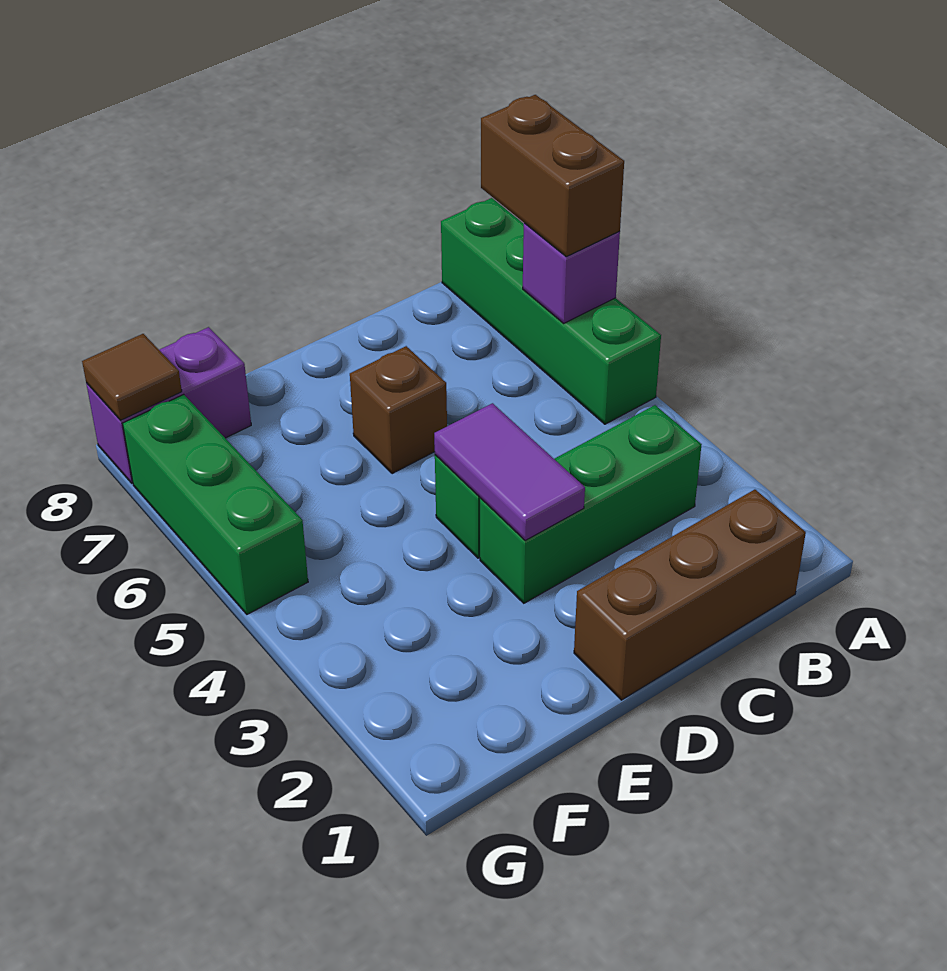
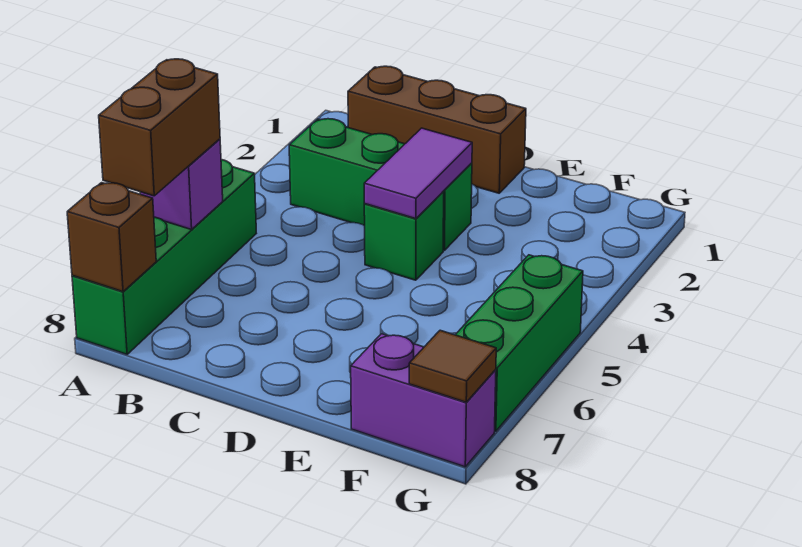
brown 1x1 brick [350,346,447,474] -> brown 1x1 brick moved to [67,183,156,292]

